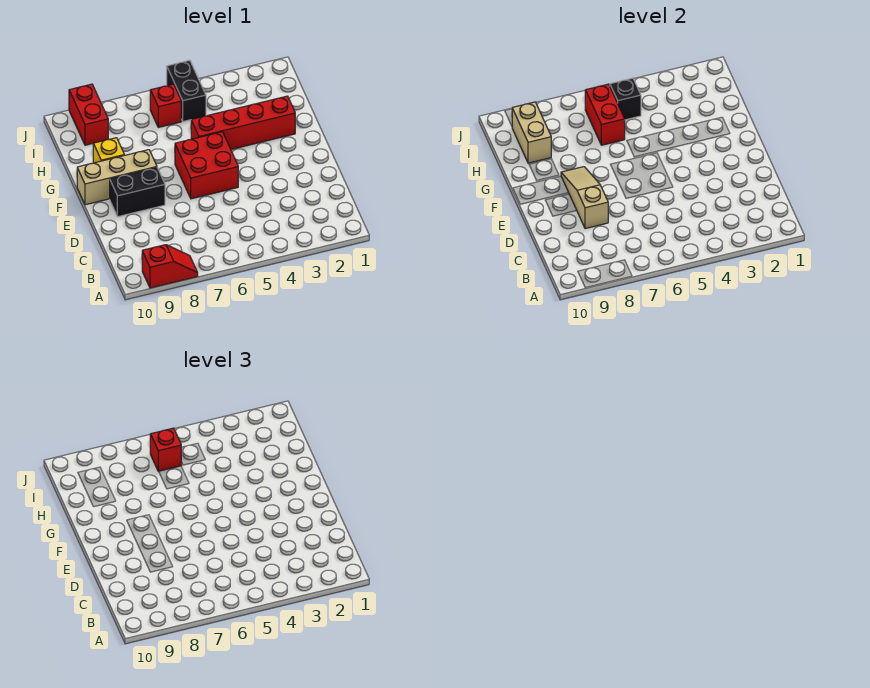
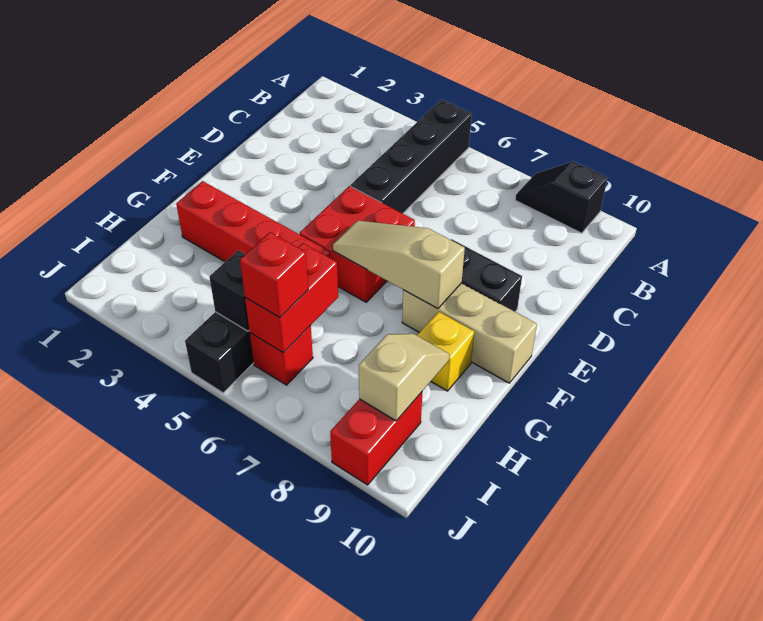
none -> black 1x4 brick [351,100,472,214]
red 1x2 slope [142,245,198,288] -> black 1x2 slope [515,161,607,233]
tan 1x3 slope [561,167,608,229] -> tan 1x3 slope turned to [333,221,465,309]
tan 1x2 brick [512,102,551,163] -> tan 1x2 slope [359,333,449,421]

